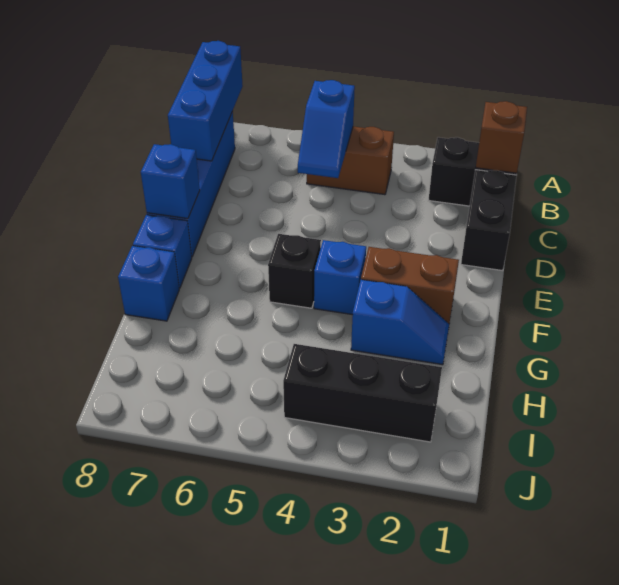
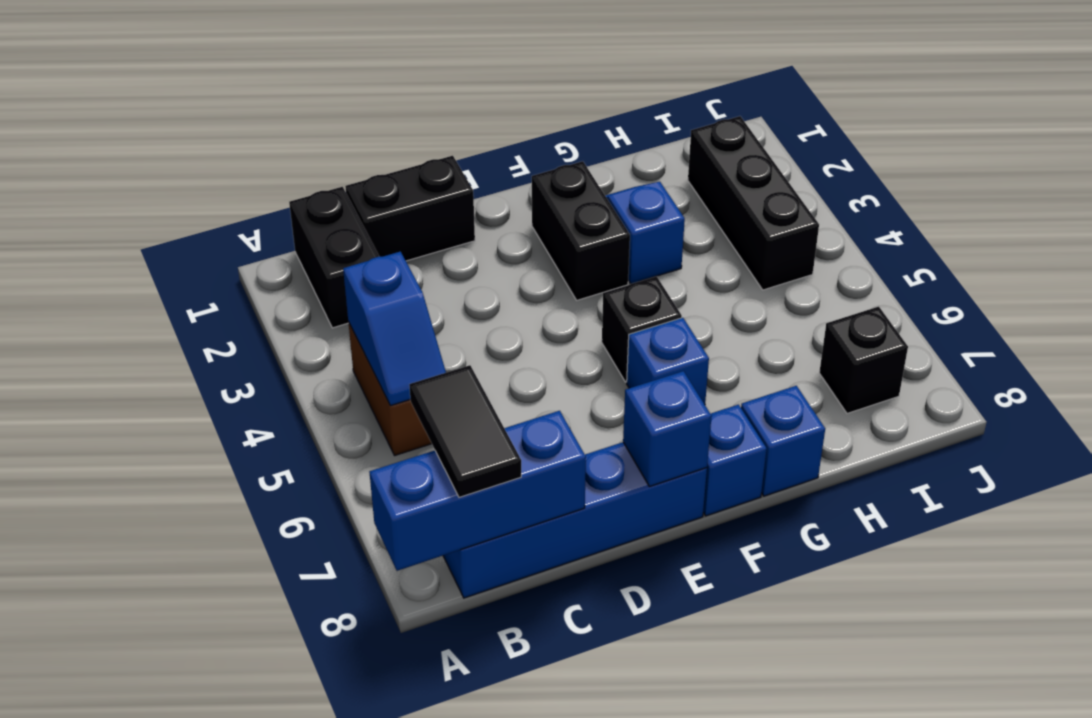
brown 1x1 brick [476,101,527,174] -> none
blue 1x2 slope [298,80,355,178] -> blue 1x2 slope turned to [343,252,446,406]
none -> black 1x2 tile [409,365,521,497]
brown 1x2 brick [361,247,459,324] -> black 1x2 brick [532,161,630,300]
blue 1x1 brick [314,240,366,315] -> blue 1x1 brick moved to [627,318,709,404]
none -> black 1x1 brick [819,307,908,413]

